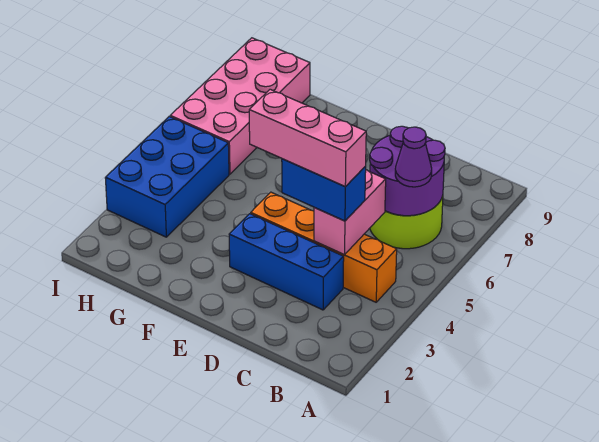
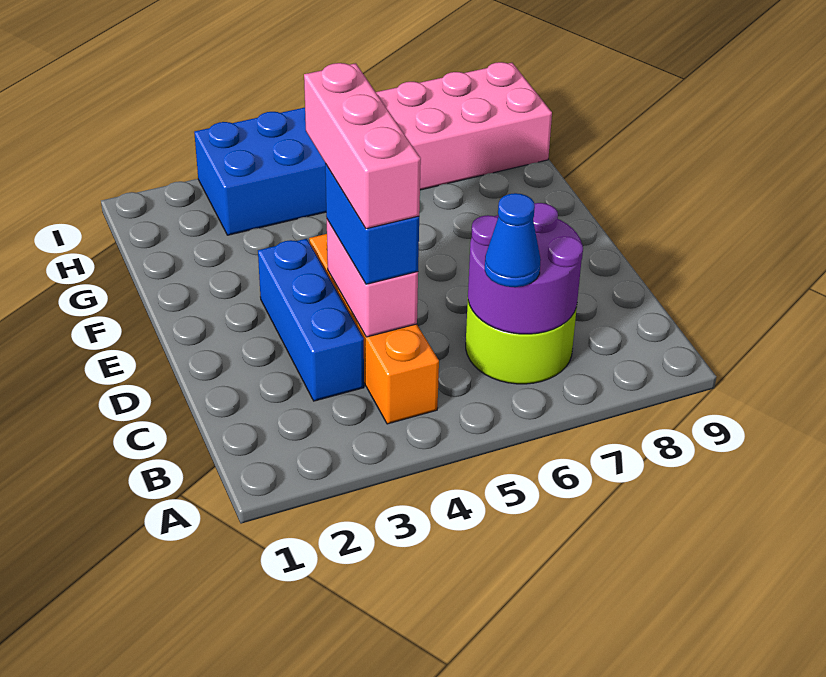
purple 1x1 cone [395,127,432,187] -> blue 1x1 cone [485,193,541,287]
pink 1x2 brick [314,170,386,255] -> pink 1x2 brick turned to [327,220,418,337]

